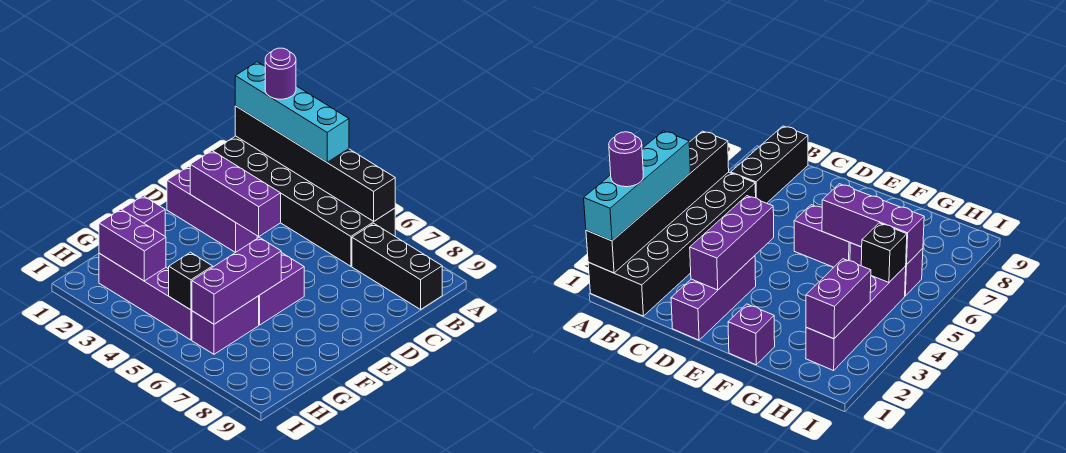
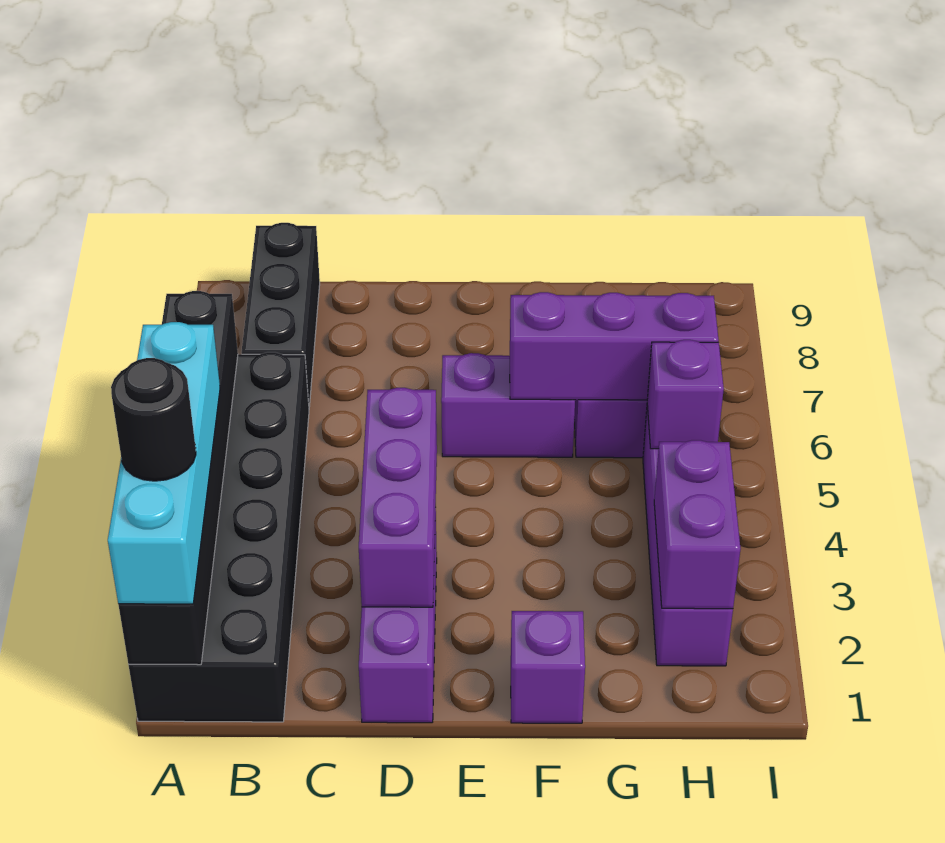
purple 1x1 round brick [265,48,296,99] -> black 1x1 round brick [111,358,196,481]
black 1x1 brick [169,252,213,310] -> purple 1x1 brick [647,340,724,449]

